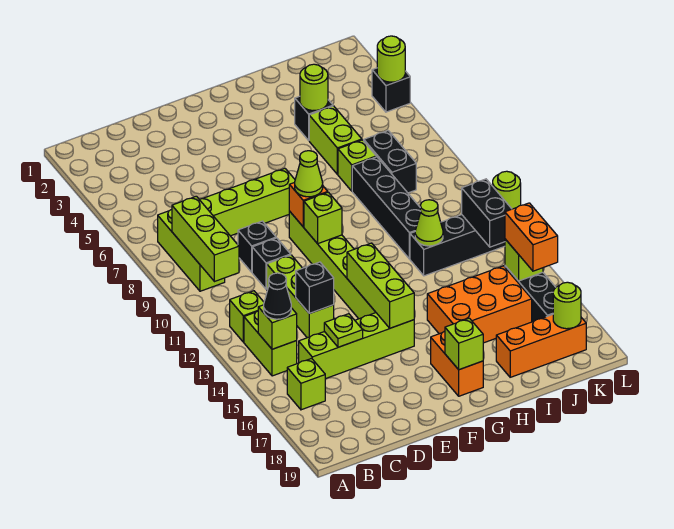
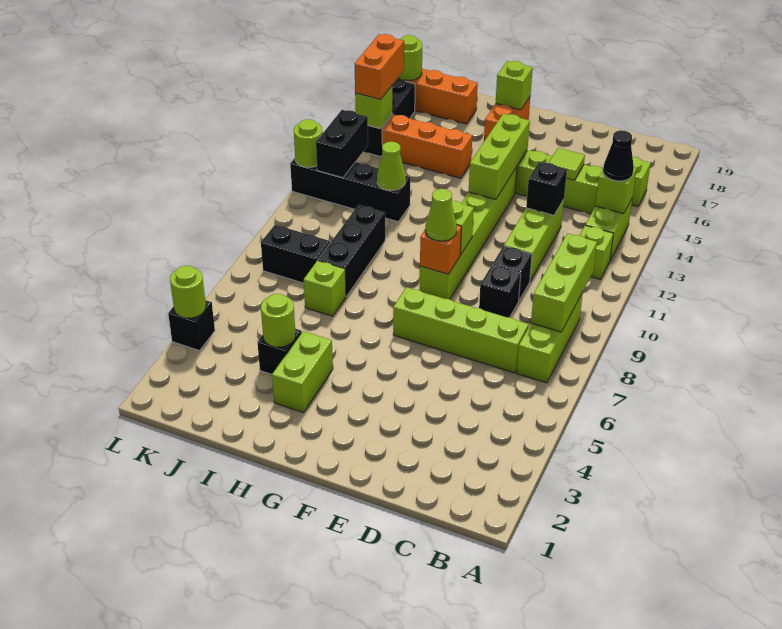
lime 1x1 plate [324,314,363,347] -> lime 1x1 tile [549,148,585,180]
orange 2x3 brick [427,266,532,343] -> orange 1x3 brick [382,114,472,178]
lime 1x2 brick [309,106,362,174] -> lime 1x2 brick moved to [272,331,333,413]
black 1x4 brick [352,157,421,259] -> black 1x3 brick [318,205,385,296]
black 1x2 brick [364,131,416,193] -> black 1x2 brick turned to [261,225,330,283]

